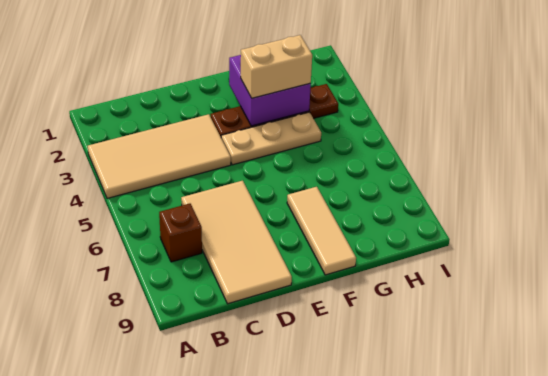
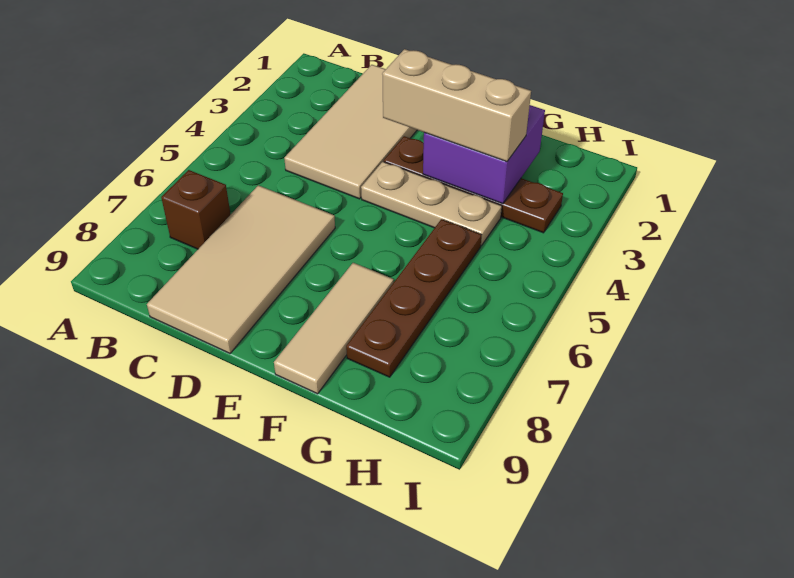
tan 2x4 tile [88,114,231,198] -> tan 2x4 tile turned to [284,65,417,199]
tan 1x2 brick [241,35,312,98] -> tan 1x3 brick [382,49,531,162]
none -> brown 1x4 plate [346,219,481,377]

